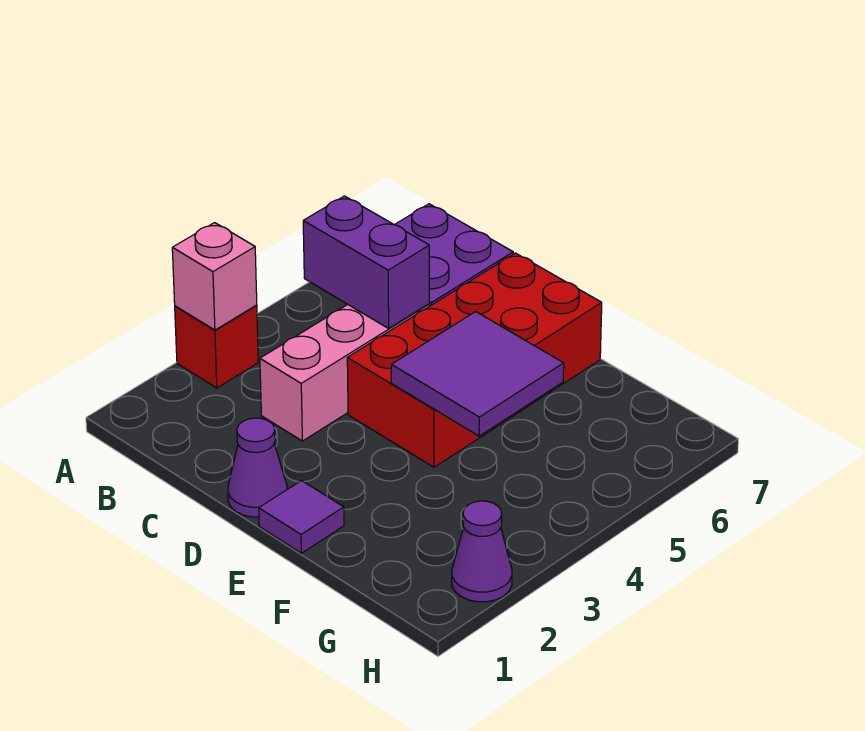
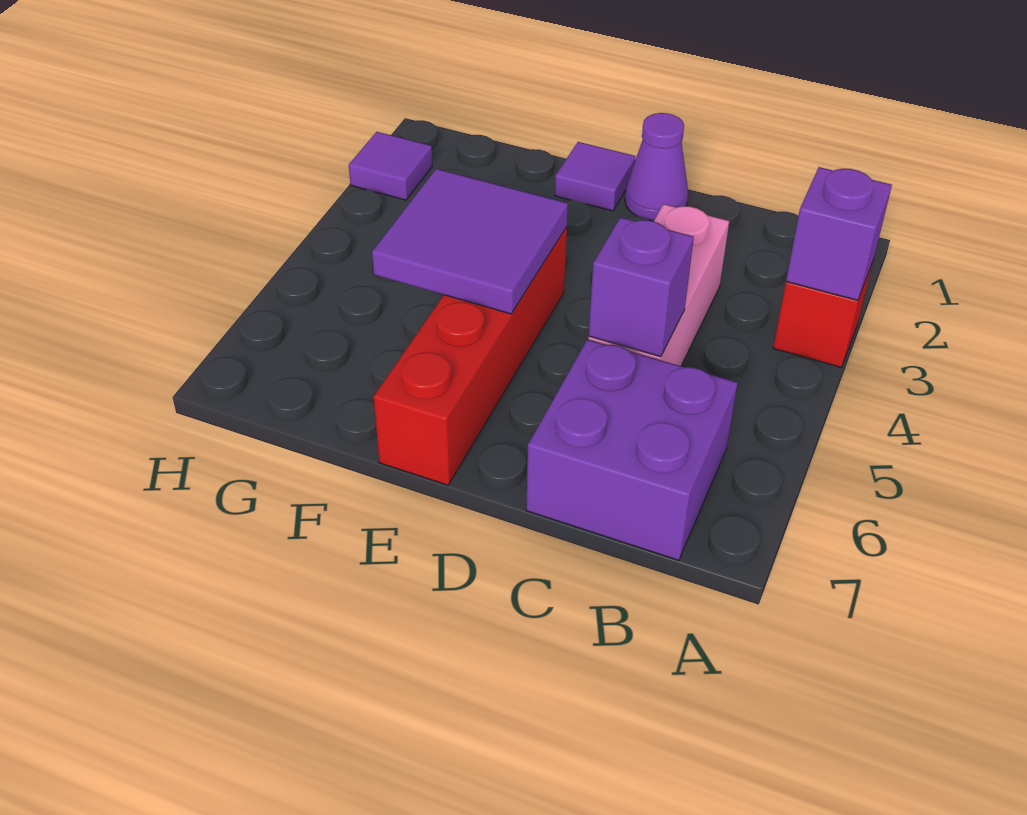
pink 1x1 brick [172,223,257,330] -> purple 1x1 brick [786,167,892,300]
purple 1x2 brick [303,196,429,328] -> purple 1x1 brick [589,217,694,357]
red 2x4 brick [347,253,602,467] -> red 1x4 brick [373,227,567,485]
purple 1x1 cone [452,501,512,602] -> purple 1x1 tile [349,132,432,200]

